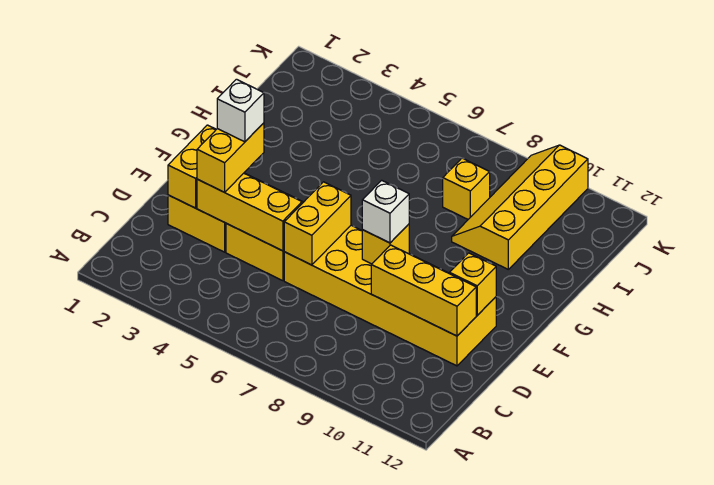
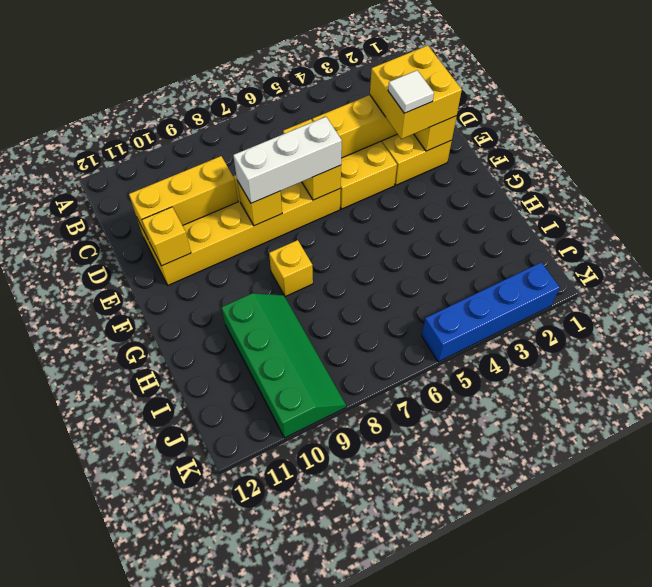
yellow 1x2 brick [197,123,264,192] -> yellow 2x2 brick [370,45,462,139]
white 1x1 brick [217,79,264,142] -> white 1x1 tile [388,71,434,113]
white 1x1 brick [362,180,409,243] -> white 1x3 brick [233,117,342,203]
yellow 2x4 slope [452,145,588,269] -> green 2x4 slope [221,293,346,438]
yellow 1x1 brick [443,158,490,219] -> yellow 1x1 brick moved to [269,240,313,297]
none -> blue 1x4 brick [422,263,560,362]

